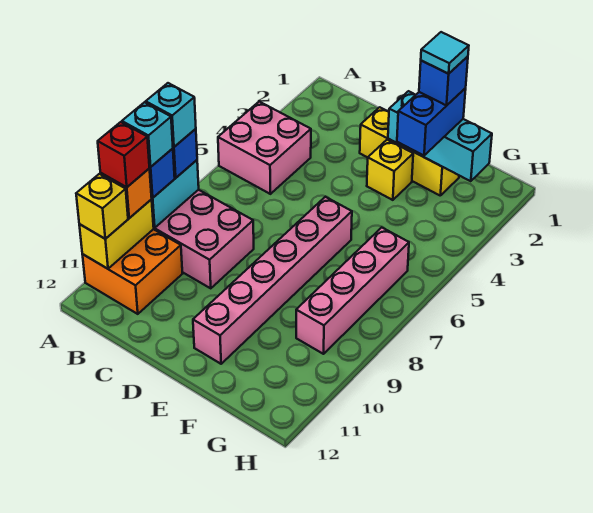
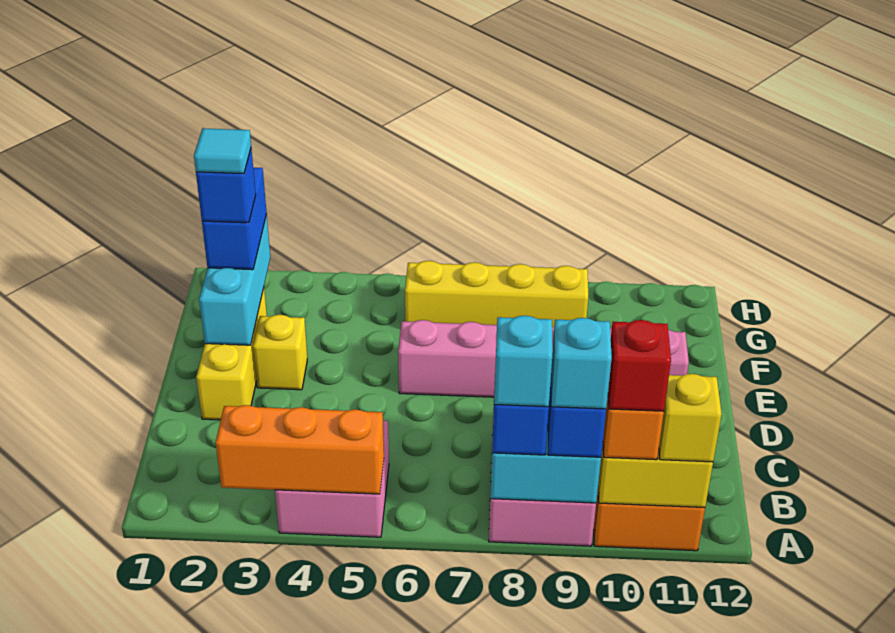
none -> orange 1x3 brick [216,405,384,494]
blue 1x2 brick [397,88,466,155] -> blue 1x2 brick turned to [202,168,267,270]
pink 1x4 brick [296,227,409,354] -> yellow 1x4 brick [405,261,588,327]

